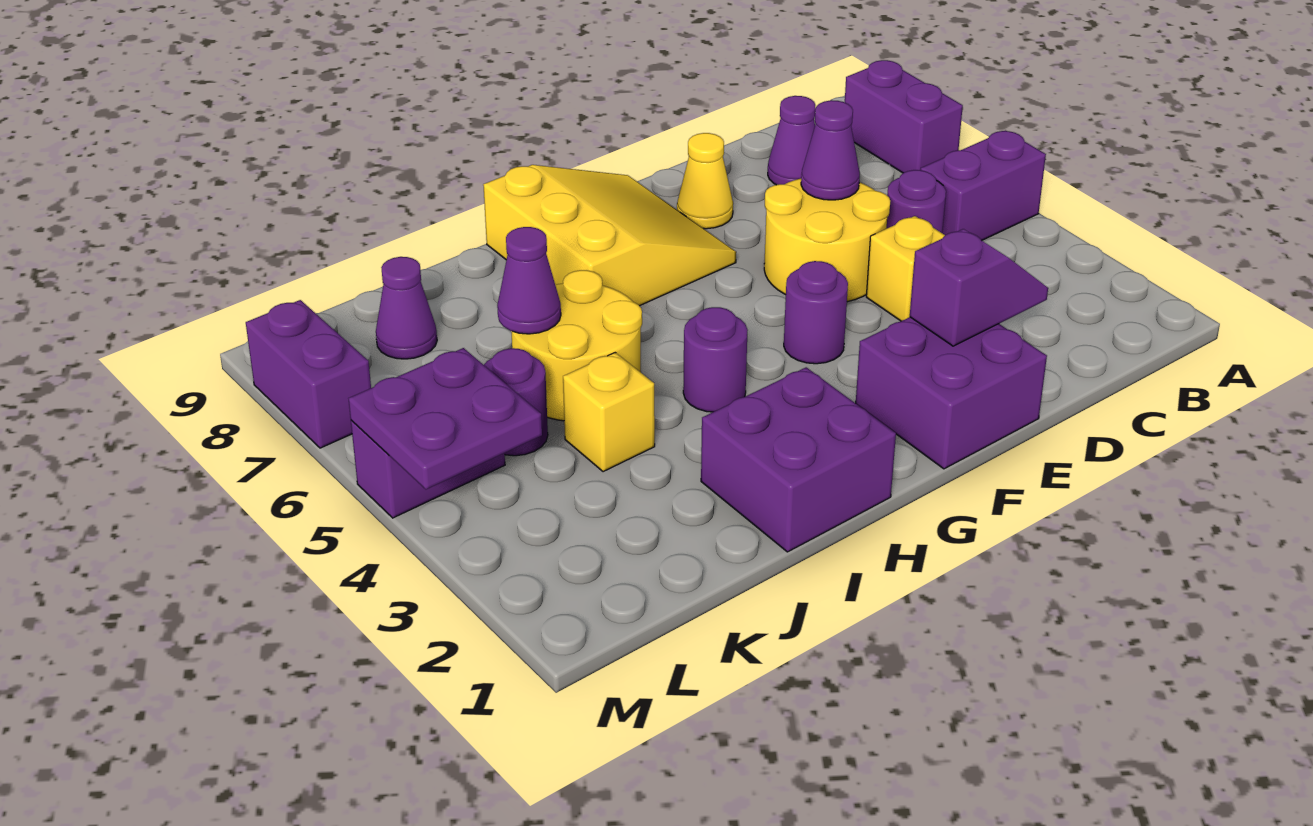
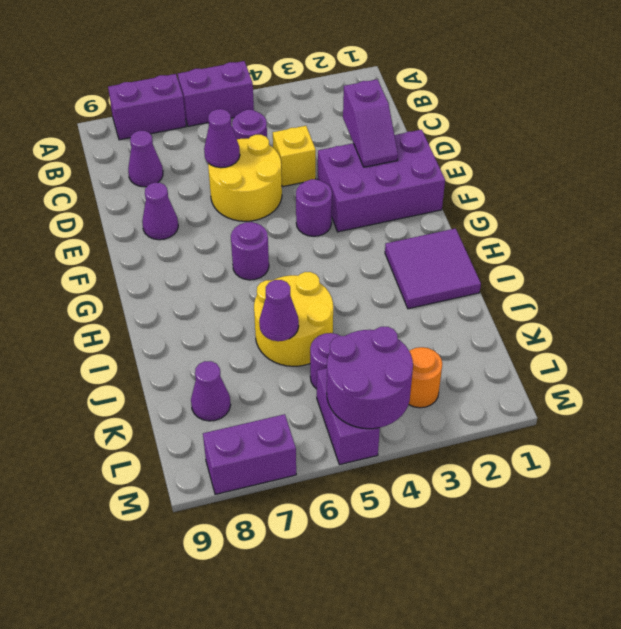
purple 1x2 brick [921,131,1046,241] -> purple 1x2 brick turned to [178,61,254,126]
purple 1x2 slope [910,229,1048,346] -> purple 1x2 slope turned to [343,79,398,167]
purple 2x2 brick [856,317,1047,469] -> purple 2x3 brick [318,130,445,232]
yellow 1x1 cone [677,133,733,229] -> purple 1x1 cone [142,183,178,240]
yellow 3x3 slope [483,165,736,306] -> none
purple 2x2 brick [701,367,896,552] -> purple 2x2 tile [385,228,481,309]
purple 1x1 round brick [683,307,748,412] -> purple 1x1 round brick moved to [231,222,269,280]
yellow 1x1 brick [563,353,655,472] -> none
none -> orange 1x1 round brick [409,347,442,408]
purple 2x2 plate [349,348,542,489] -> purple 2x2 round brick [327,327,413,429]

